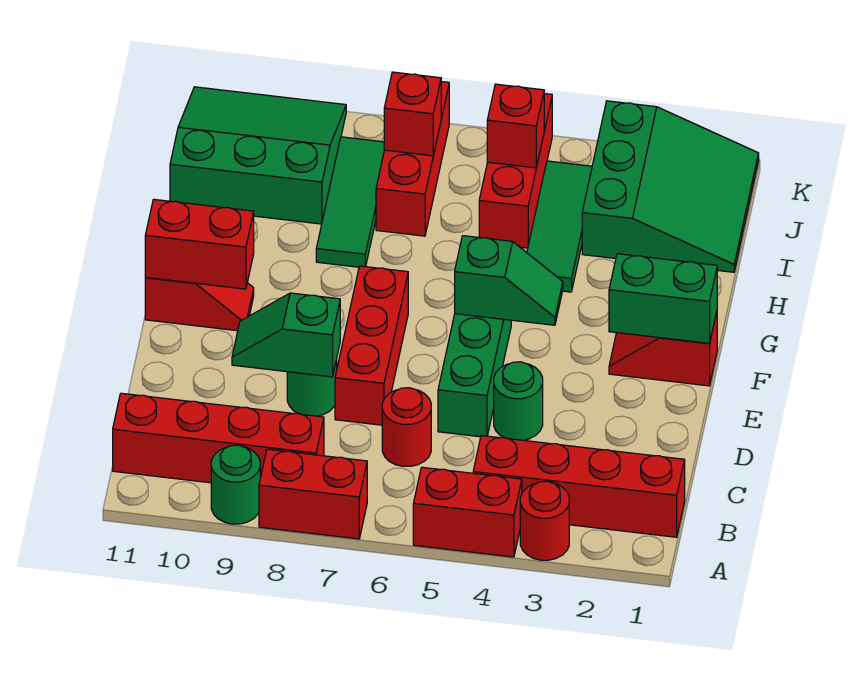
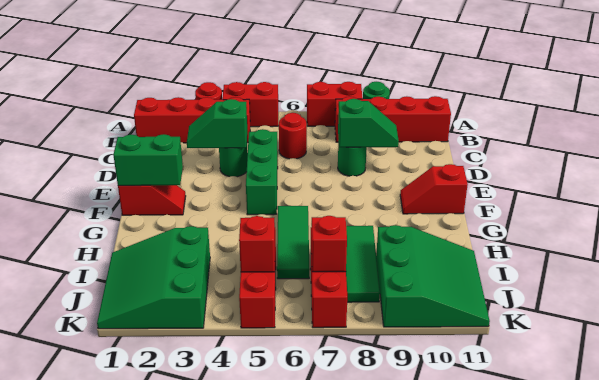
red 1x3 brick [335,266,408,425] -> none
green 1x2 slope [455,236,563,325] -> green 1x2 slope moved to [187,99,247,148]
red 1x2 brick [145,199,254,289] -> none
green 1x3 tile [527,161,592,292] -> green 1x3 tile moved to [277,206,310,279]
green 3x3 slope [170,87,346,224] -> green 3x3 slope turned to [376,225,490,327]

